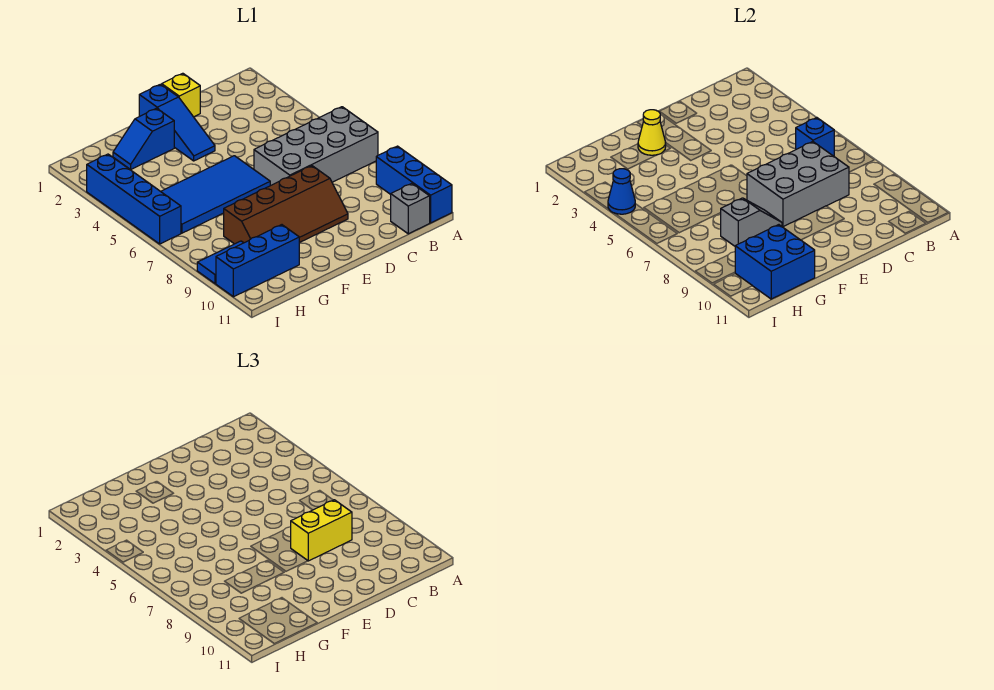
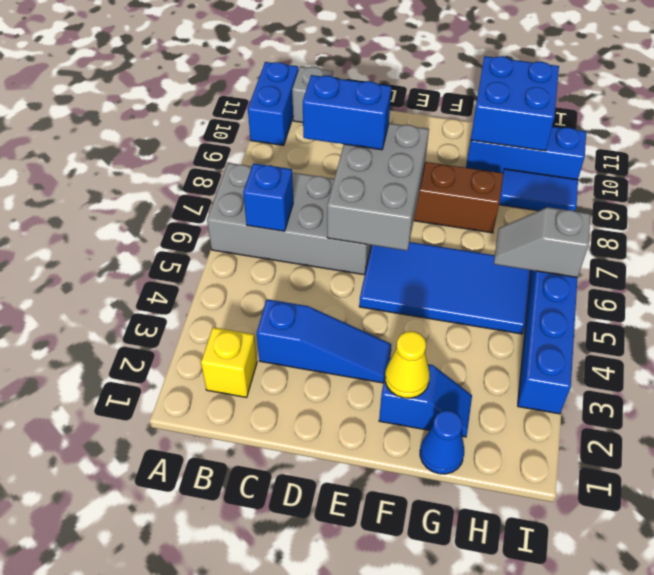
blue 1x3 brick [376,146,452,223] -> blue 1x2 brick [248,62,298,145]
grey 2x3 brick [747,142,849,227] -> grey 2x3 brick turned to [327,123,429,251]
yellow 1x2 brick [291,500,352,561] -> blue 1x2 brick [303,75,391,150]
yellow 1x1 brick [162,73,200,117] -> yellow 1x1 brick moved to [201,327,257,397]
blue 1x3 slope [139,84,215,161] -> blue 1x3 slope turned to [257,299,391,383]
grey 1x2 slope [721,198,782,246] -> grey 1x2 slope moved to [494,207,590,277]
blue 1x1 cone [608,169,635,214] -> blue 1x1 cone moved to [420,411,464,474]

